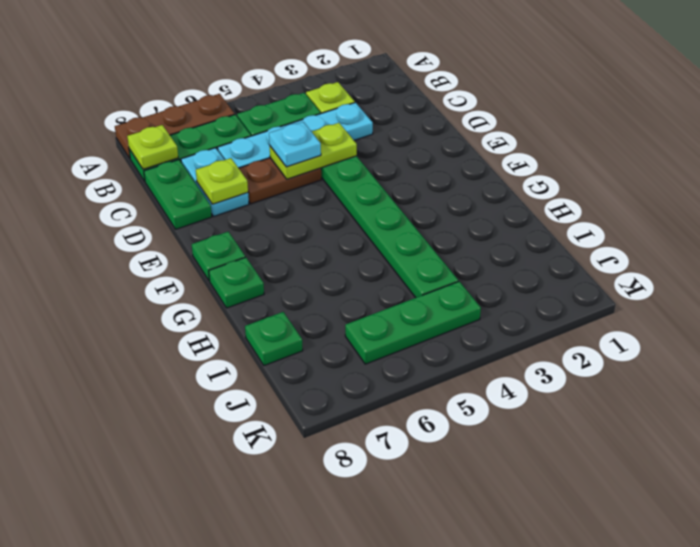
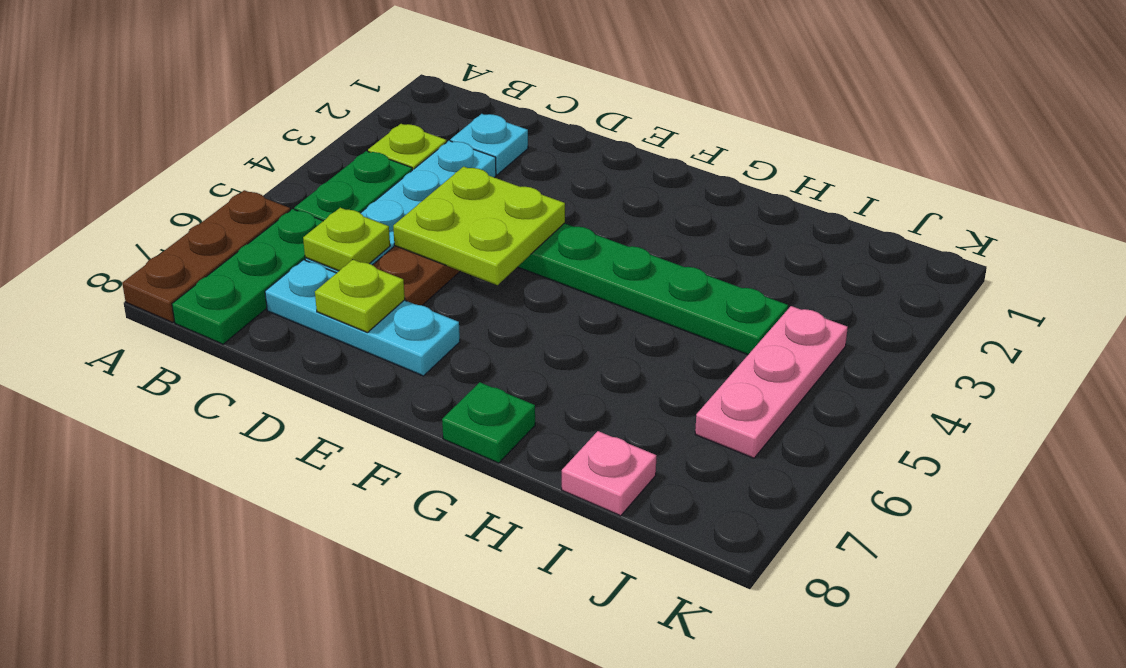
lime 1x1 plate [127,125,178,169] -> lime 1x1 plate moved to [303,208,390,271]
cyan 1x2 plate [181,148,249,216] -> cyan 1x3 plate [265,260,460,376]
green 1x2 plate [144,160,212,229] -> none
lime 1x2 plate [270,123,357,179] -> lime 2x2 plate [393,167,565,285]
cyan 1x1 plate [269,122,321,167] -> cyan 1x1 plate moved to [450,114,528,175]
green 1x1 plate [192,232,245,281] -> none
green 1x1 plate [245,312,303,366] -> pink 1x1 plate [562,431,656,516]
green 1x3 plate [345,281,481,364] -> pink 1x3 plate [695,306,848,458]

